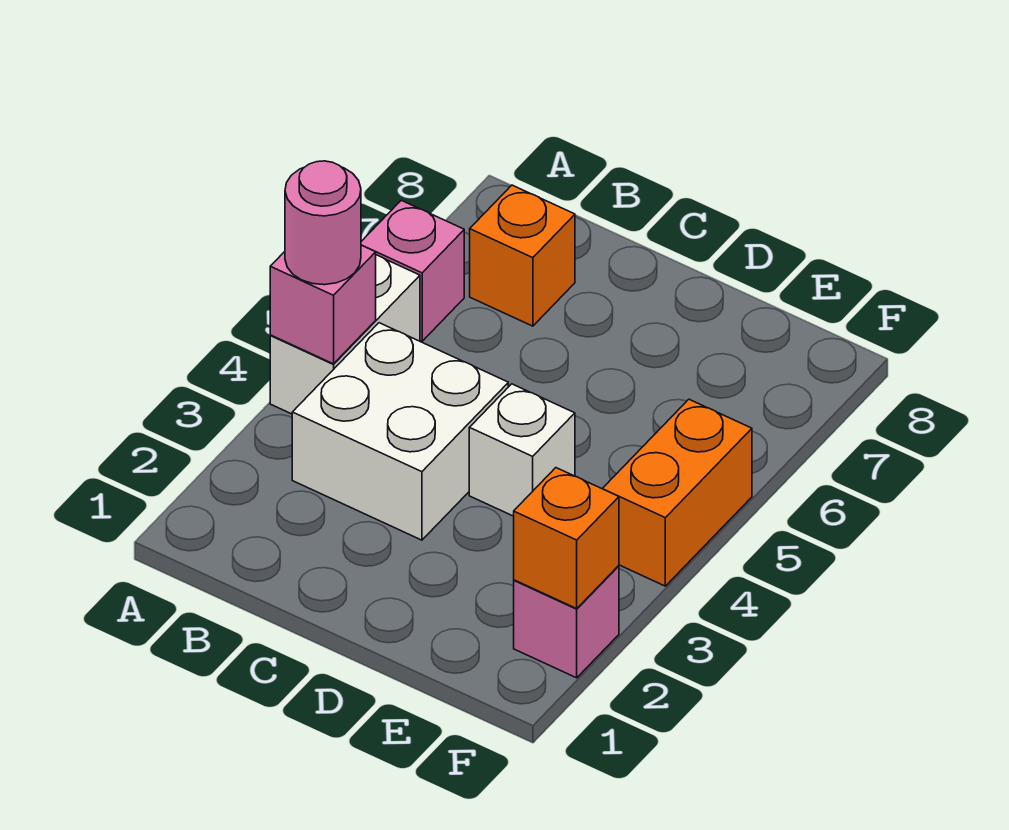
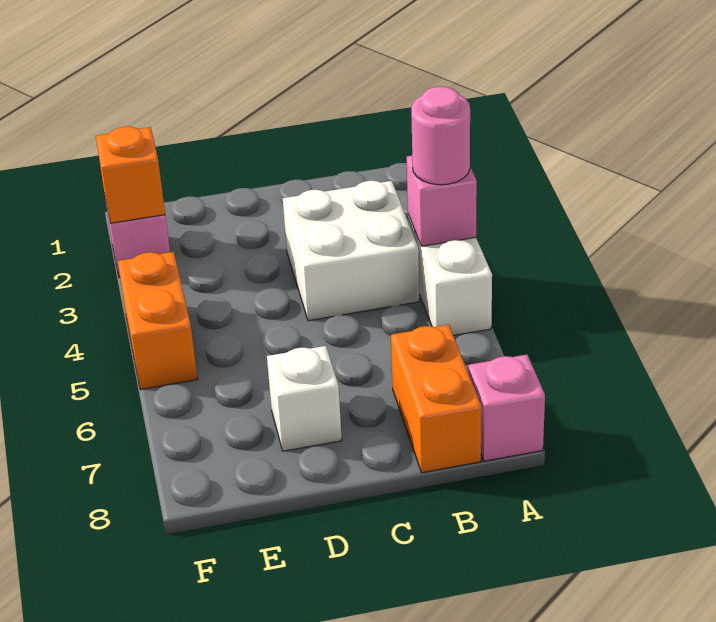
pink 1x1 brick [361,200,464,341] -> pink 1x1 brick moved to [468,355,545,461]
orange 1x1 brick [470,185,575,326] -> orange 1x2 brick [391,325,482,473]
white 1x1 brick [469,384,575,516] -> white 1x1 brick moved to [267,346,342,451]

